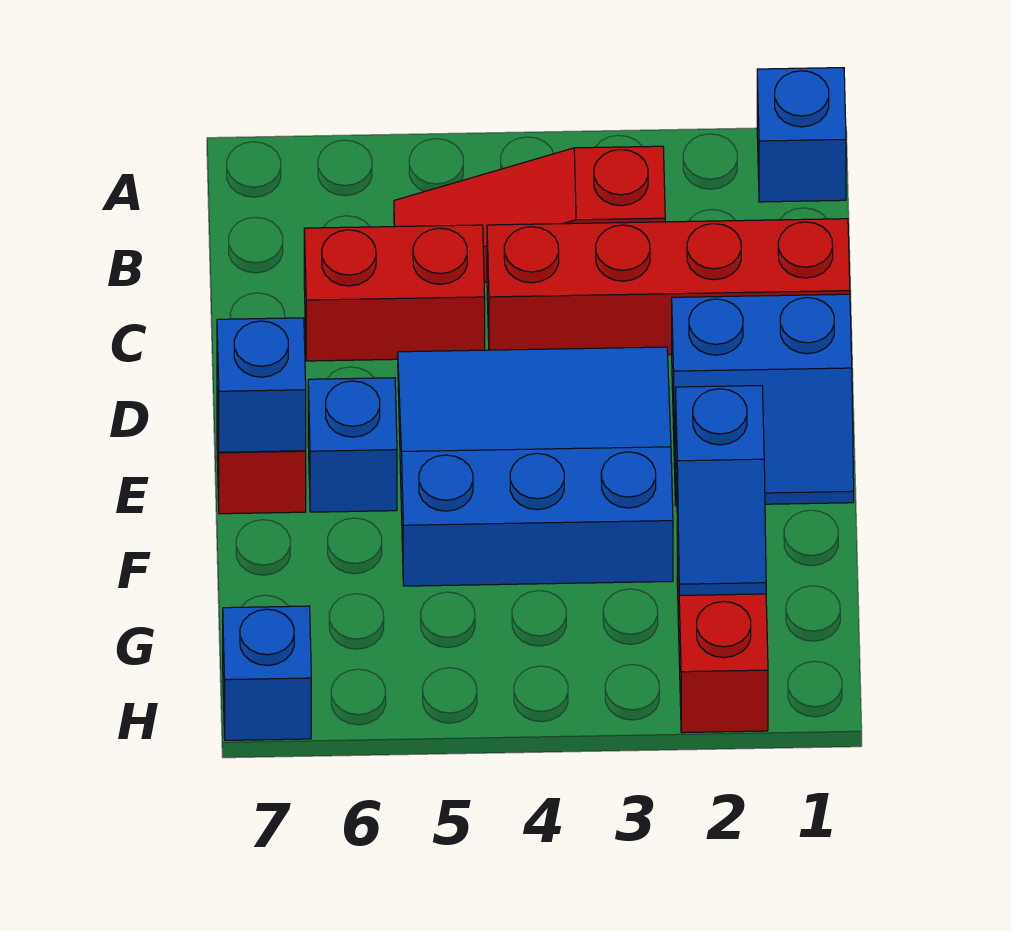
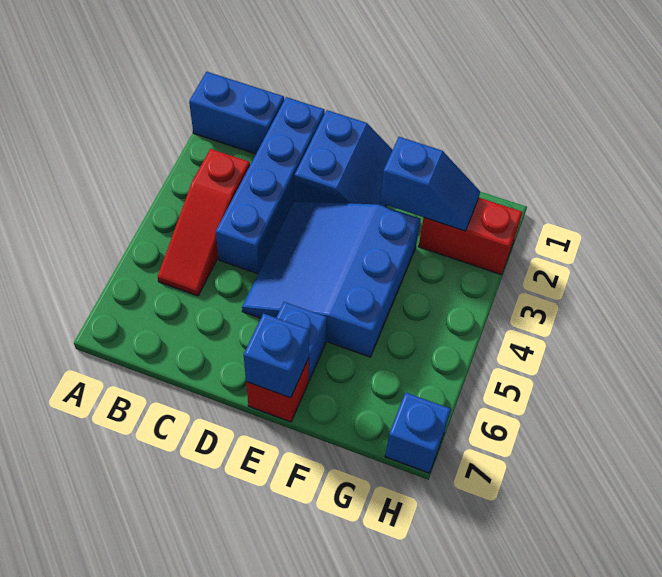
blue 1x1 brick [757,68,846,202] -> blue 1x2 brick [189,72,284,154]
red 1x4 brick [487,219,850,355] -> blue 1x4 brick [216,97,325,274]
red 1x2 brick [304,225,485,361] -> none

